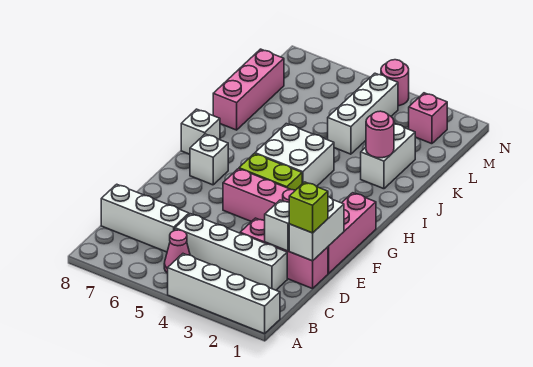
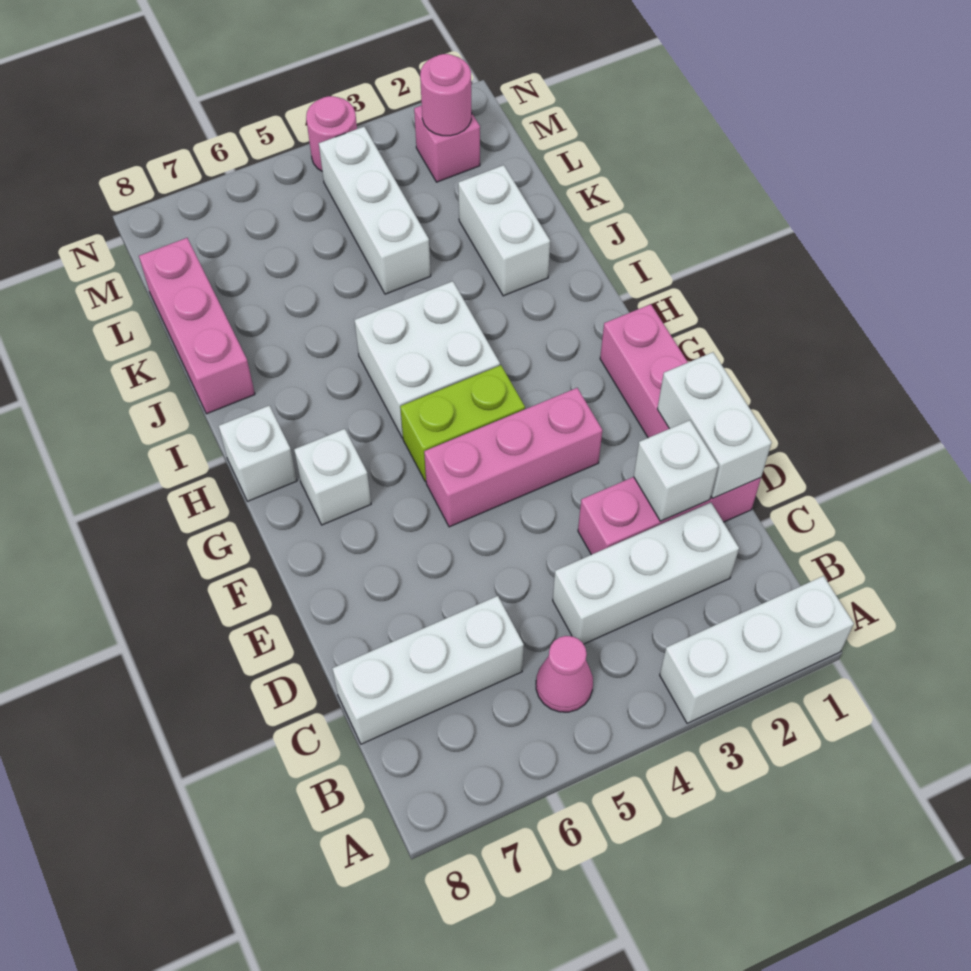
white 1x4 brick [168,254,280,334] -> white 1x3 brick [660,576,854,723]
white 1x4 brick [175,214,287,290] -> white 1x3 brick [553,503,739,644]
lime 1x1 brick [289,182,328,233] -> none
pink 1x1 round brick [366,111,394,158] -> pink 1x1 round brick moved to [420,54,472,136]

